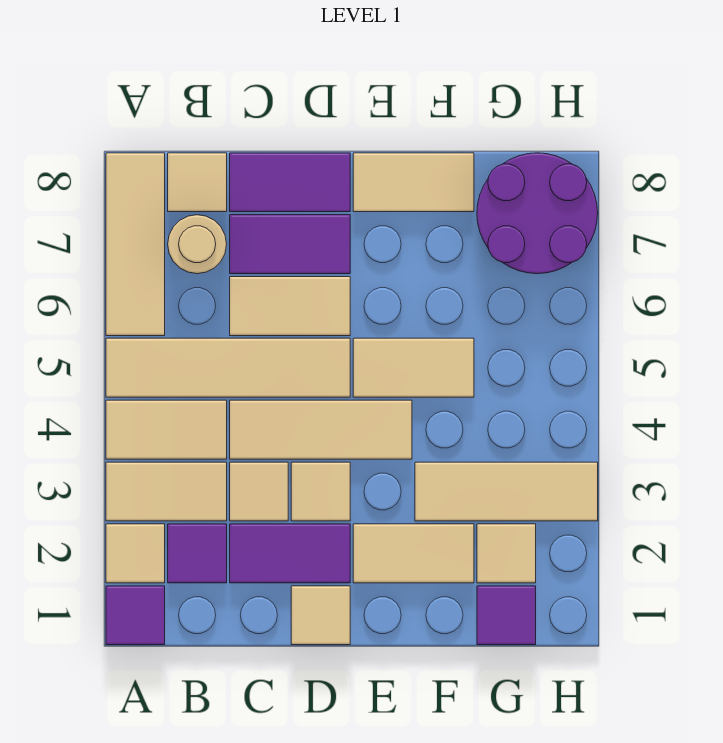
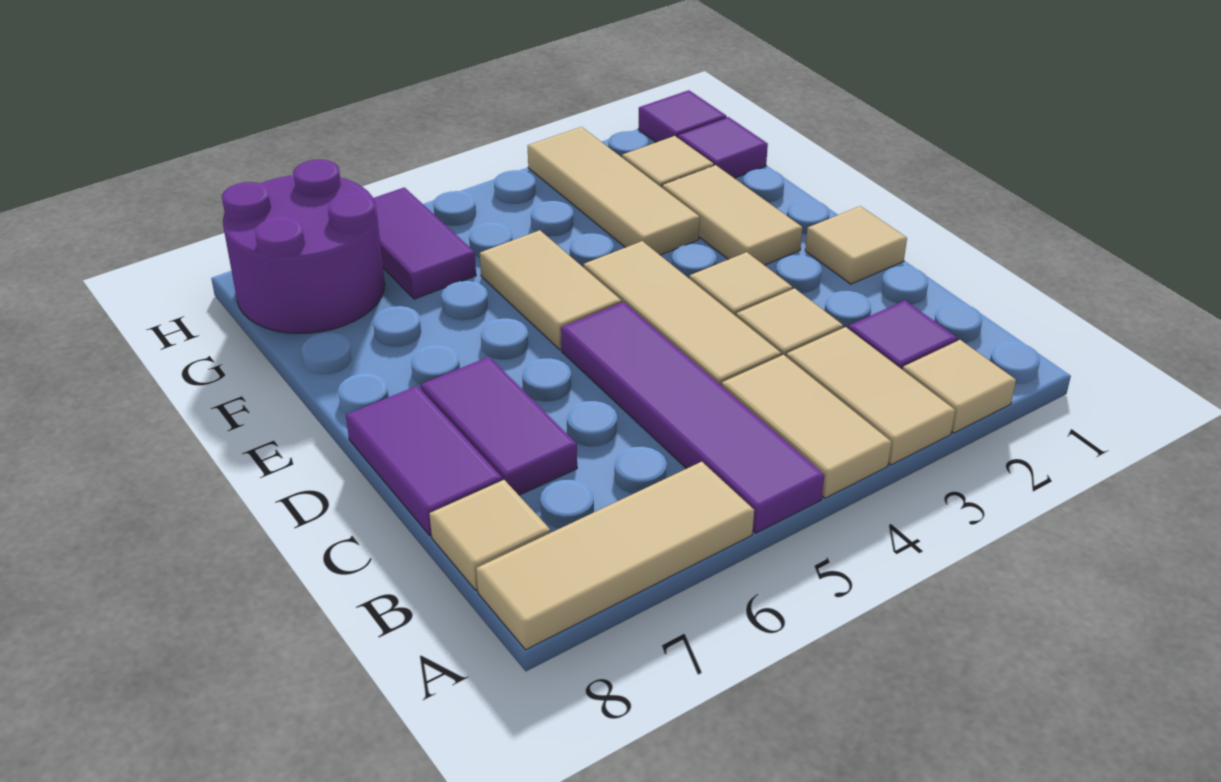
purple 1x1 tile [106,586,165,645] -> purple 1x1 tile moved to [638,90,726,142]
tan 1x4 tile [106,338,350,397] -> purple 1x4 tile [561,302,825,533]
tan 1x1 round brick [168,215,227,274] -> none
purple 1x2 tile [230,524,350,583] -> purple 1x2 tile moved to [373,187,476,299]
tan 1x2 tile [230,277,350,336] -> none
tan 1x2 tile [353,153,474,212] -> none

